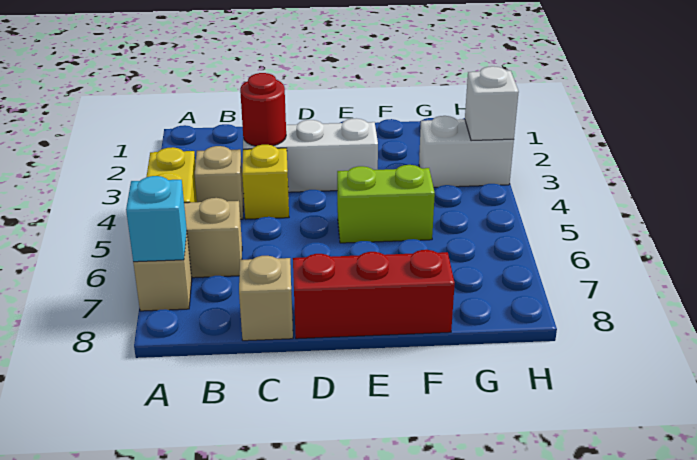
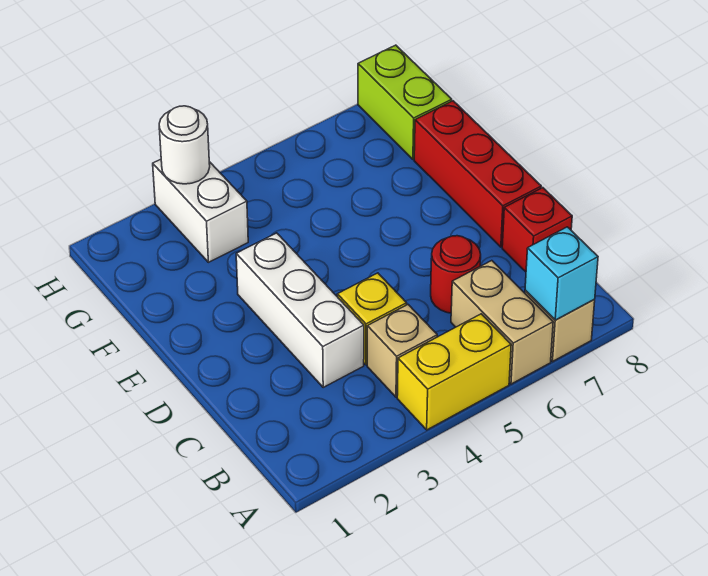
red 1x1 round brick [240,73,286,146] -> red 1x1 round brick moved to [431,236,481,313]
tan 1x1 brick [239,256,293,341] -> red 1x1 brick [502,188,572,272]
lime 1x2 brick [337,165,435,243] -> lime 1x2 brick moved to [358,45,452,159]
white 1x1 brick [465,66,519,141] -> white 1x1 round brick [159,106,210,184]

